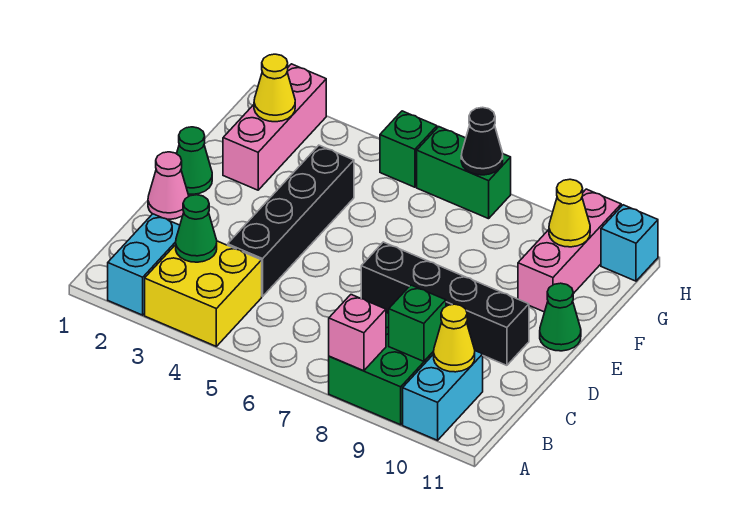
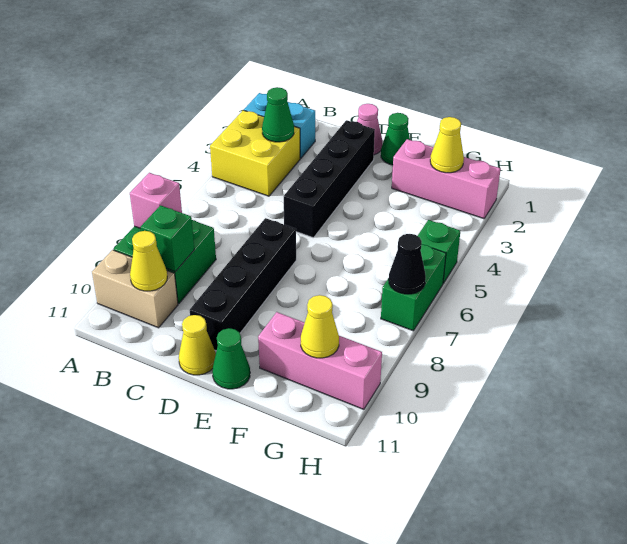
cyan 1x2 brick [403,351,483,440] -> tan 1x2 brick [92,250,178,328]
black 1x4 brick [228,145,354,296] -> black 1x4 brick turned to [284,120,375,238]
none -> yellow 1x1 cone [179,315,216,375]
cyan 1x1 brick [601,205,658,281] -> none

